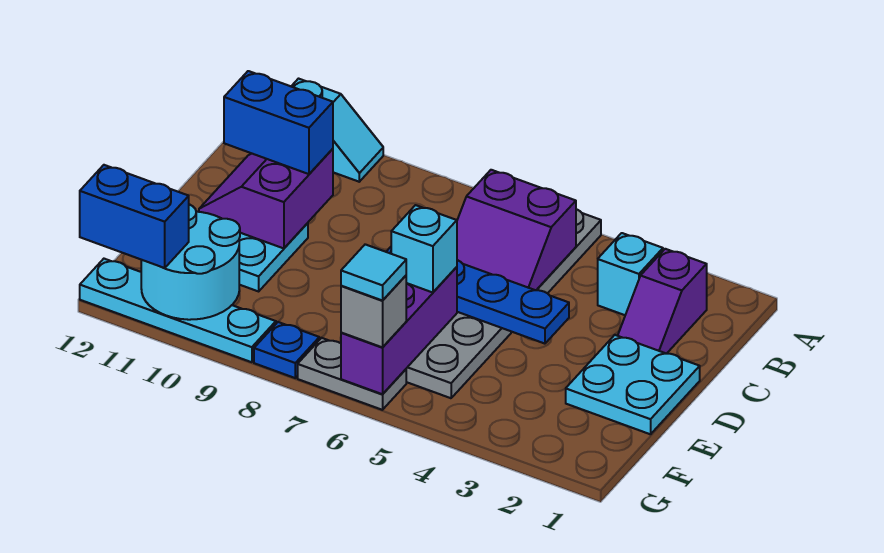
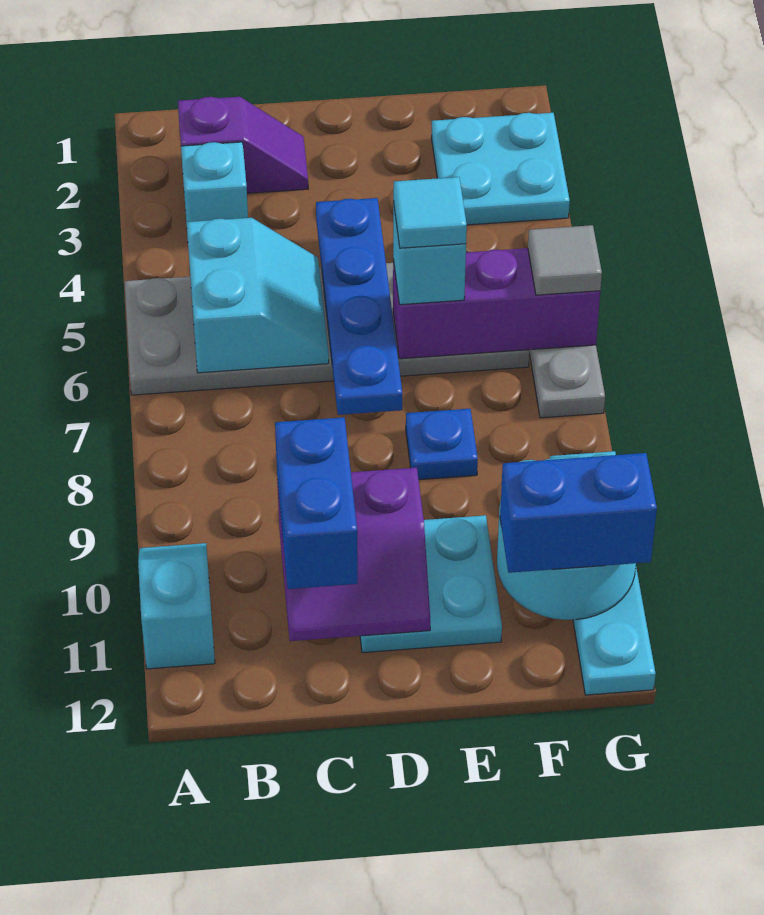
purple 2x2 slope [457,170,576,290] -> cyan 2x2 slope [186,218,329,373]
cyan 2x2 plate [566,335,700,434] -> cyan 2x2 plate moved to [431,113,570,225]
grey 1x1 brick [341,276,406,347] -> grey 1x1 tile [528,225,602,295]
cyan 1x1 tile [341,244,406,301] -> cyan 1x1 tile moved to [393,177,467,248]
blue 1x1 plate [254,322,319,378] -> blue 1x1 plate moved to [406,409,478,480]
blue 1x2 brick [80,165,189,268] -> blue 1x2 brick turned to [500,453,657,573]

